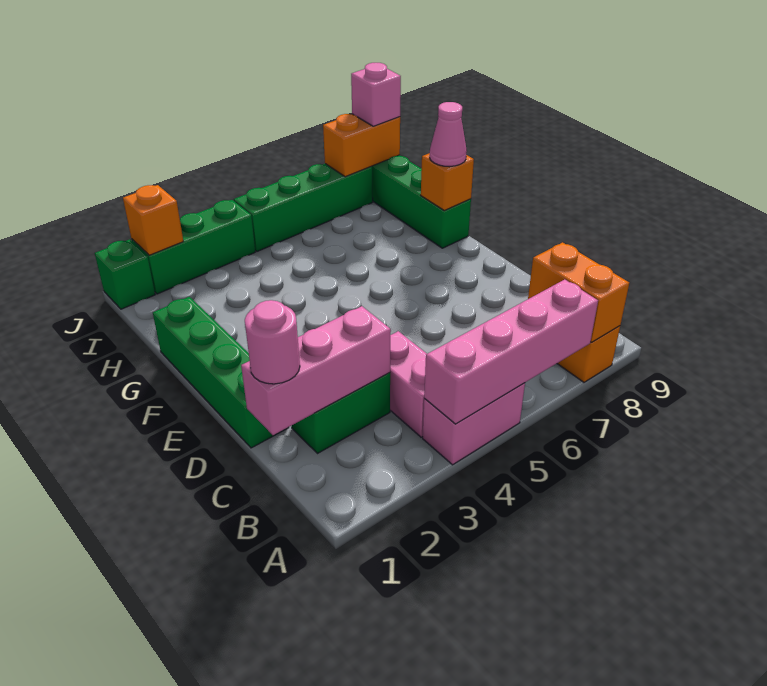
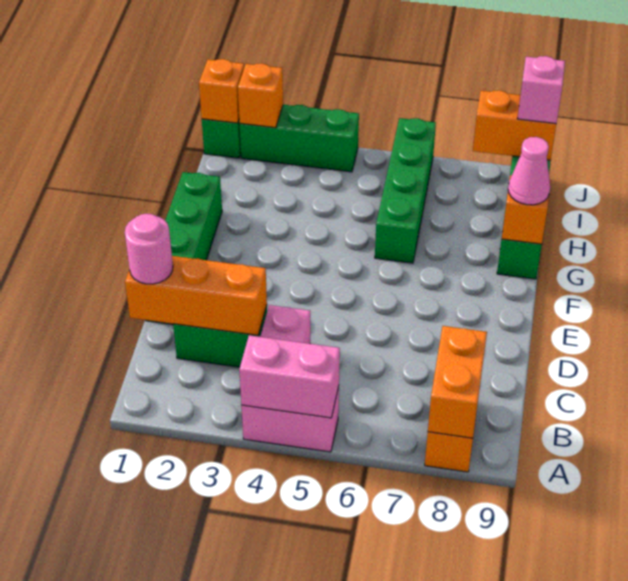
pink 1x4 brick [424,279,598,424] -> pink 1x2 brick [239,335,340,418]
pink 1x3 brick [241,306,391,435] -> orange 1x3 brick [125,256,267,335]
none -> orange 1x1 brick [199,59,244,123]
green 1x4 brick [234,164,373,251] -> green 1x4 brick turned to [375,118,436,263]

